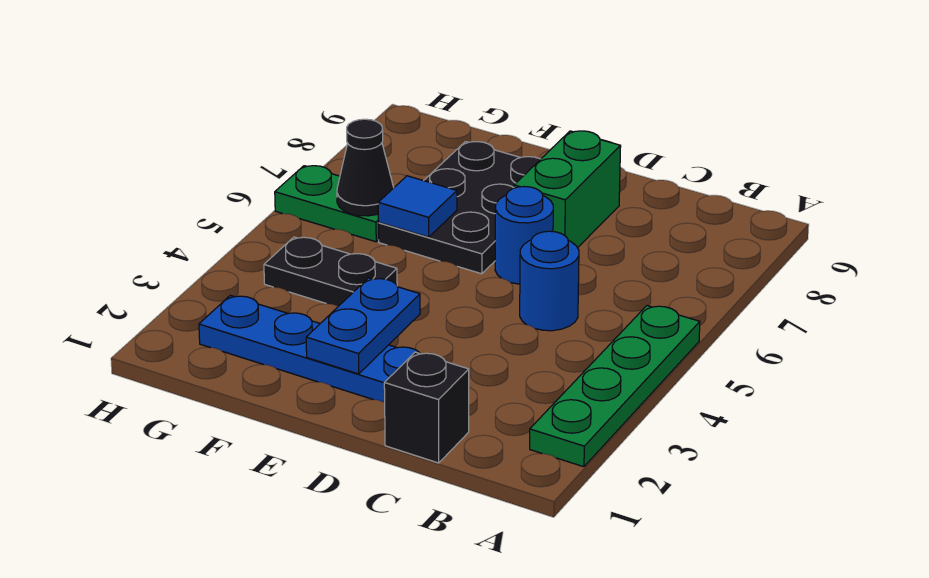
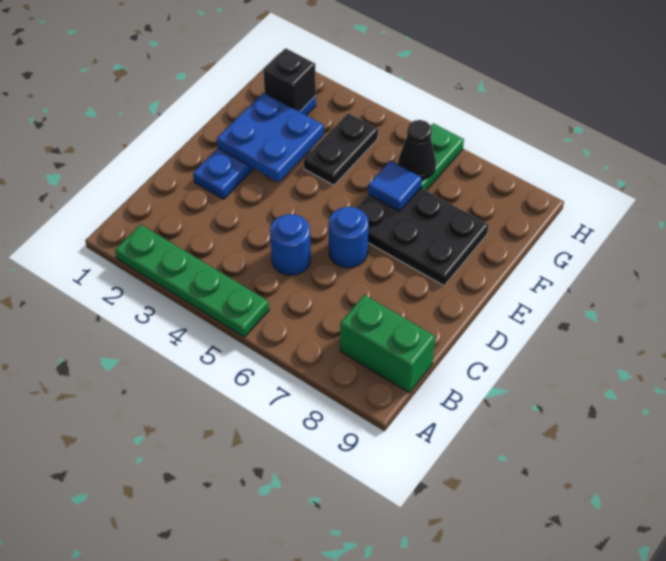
black 1x1 brick [384,352,469,463] -> black 1x1 brick moved to [263,48,316,112]
green 1x2 brick [514,131,621,248] -> green 1x2 brick moved to [340,295,435,393]
blue 1x2 plate [306,278,420,374] -> blue 2x2 plate [217,93,324,182]

